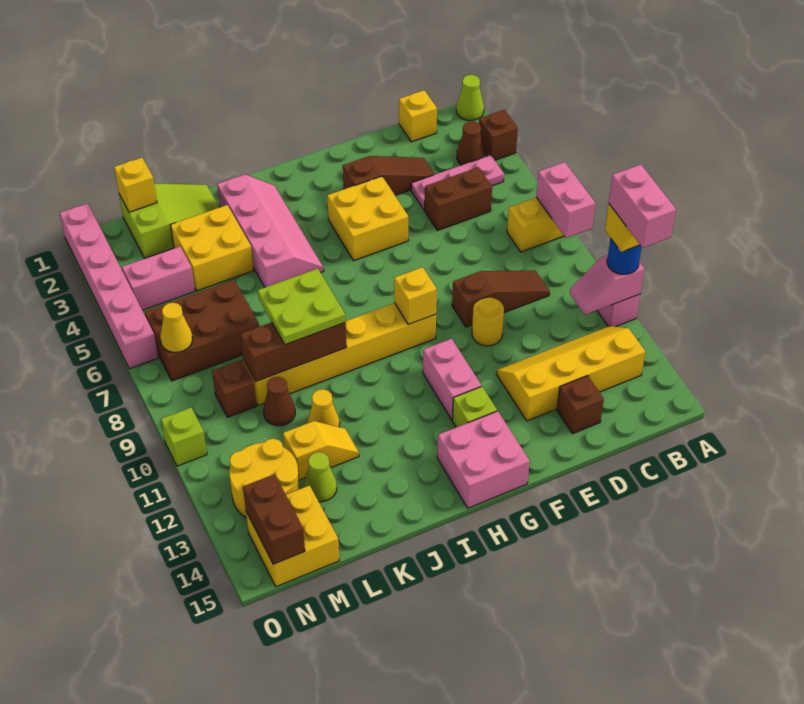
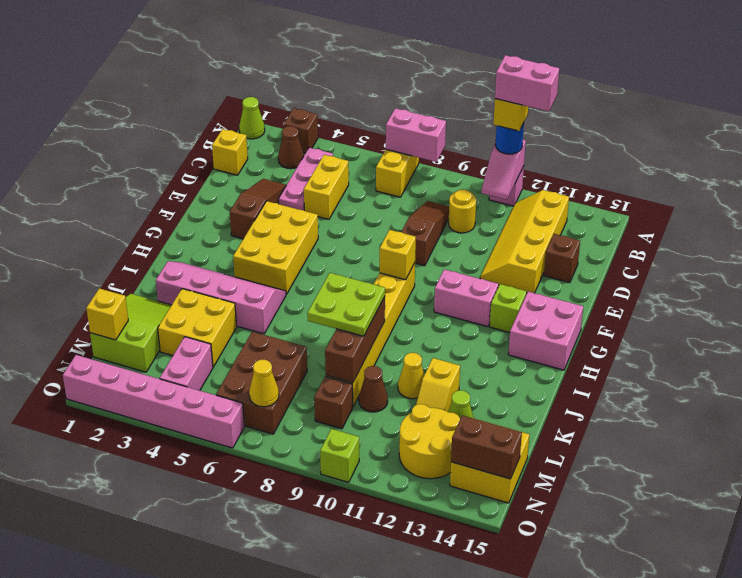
brown 1x2 brick [425,167,492,230] -> yellow 1x2 brick [304,155,349,219]
yellow 1x1 round brick [472,298,504,346] -> yellow 1x1 round brick moved to [449,189,476,233]
yellow 2x2 brick [327,176,408,260] -> yellow 2x3 brick [233,201,318,294]
yellow 1x2 slope [283,421,359,480] -> yellow 1x2 slope turned to [416,358,460,412]

